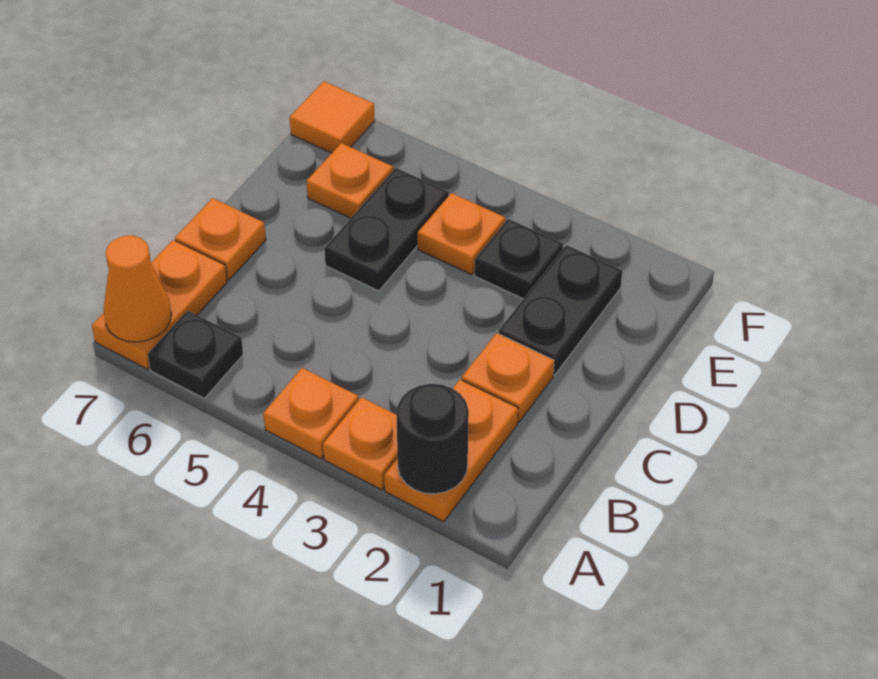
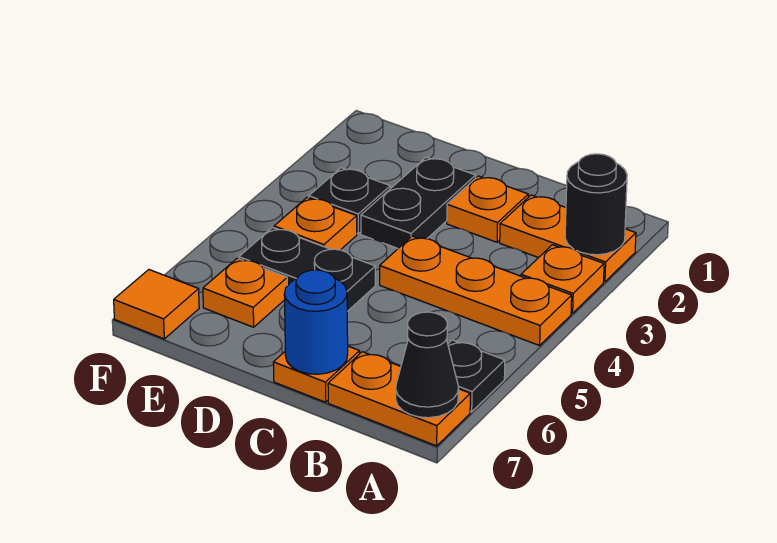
orange 1x1 plate [263,368,359,459] -> orange 1x3 plate [380,236,572,346]
orange 1x1 cone [103,236,171,342] -> black 1x1 cone [396,312,459,418]
none -> blue 1x1 round brick [284,270,348,374]
black 1x2 plate [498,245,622,375] -> black 1x2 plate turned to [361,157,476,248]

